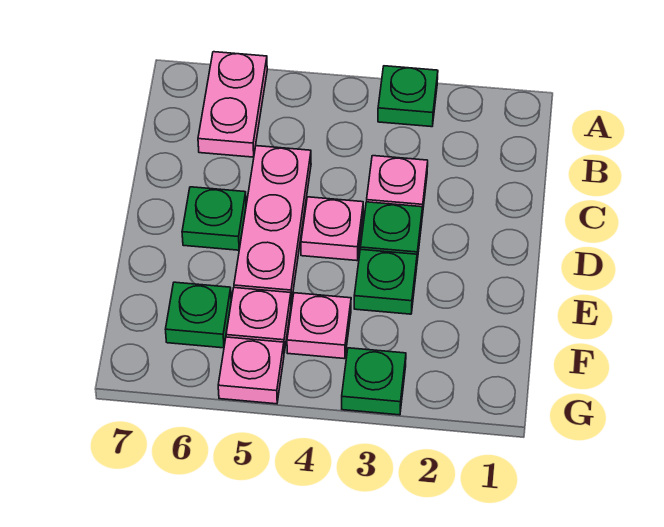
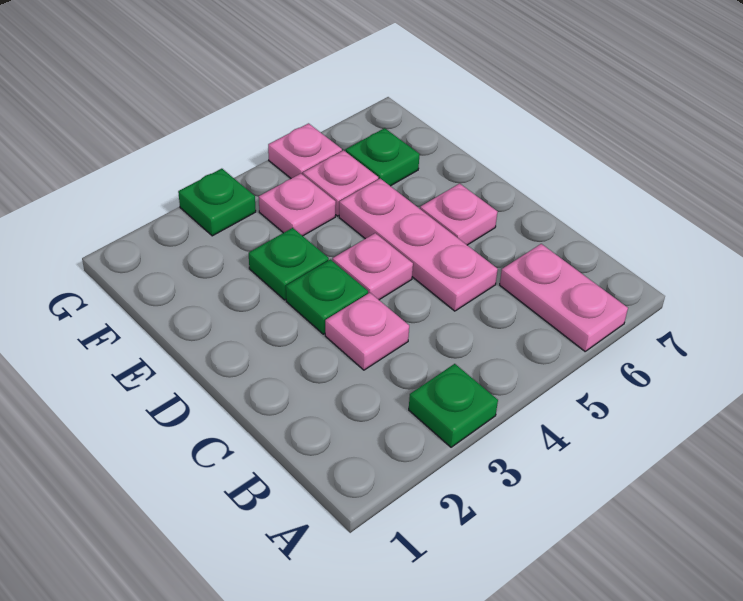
green 1x1 plate [182,187,246,250] -> pink 1x1 plate [420,183,497,245]

